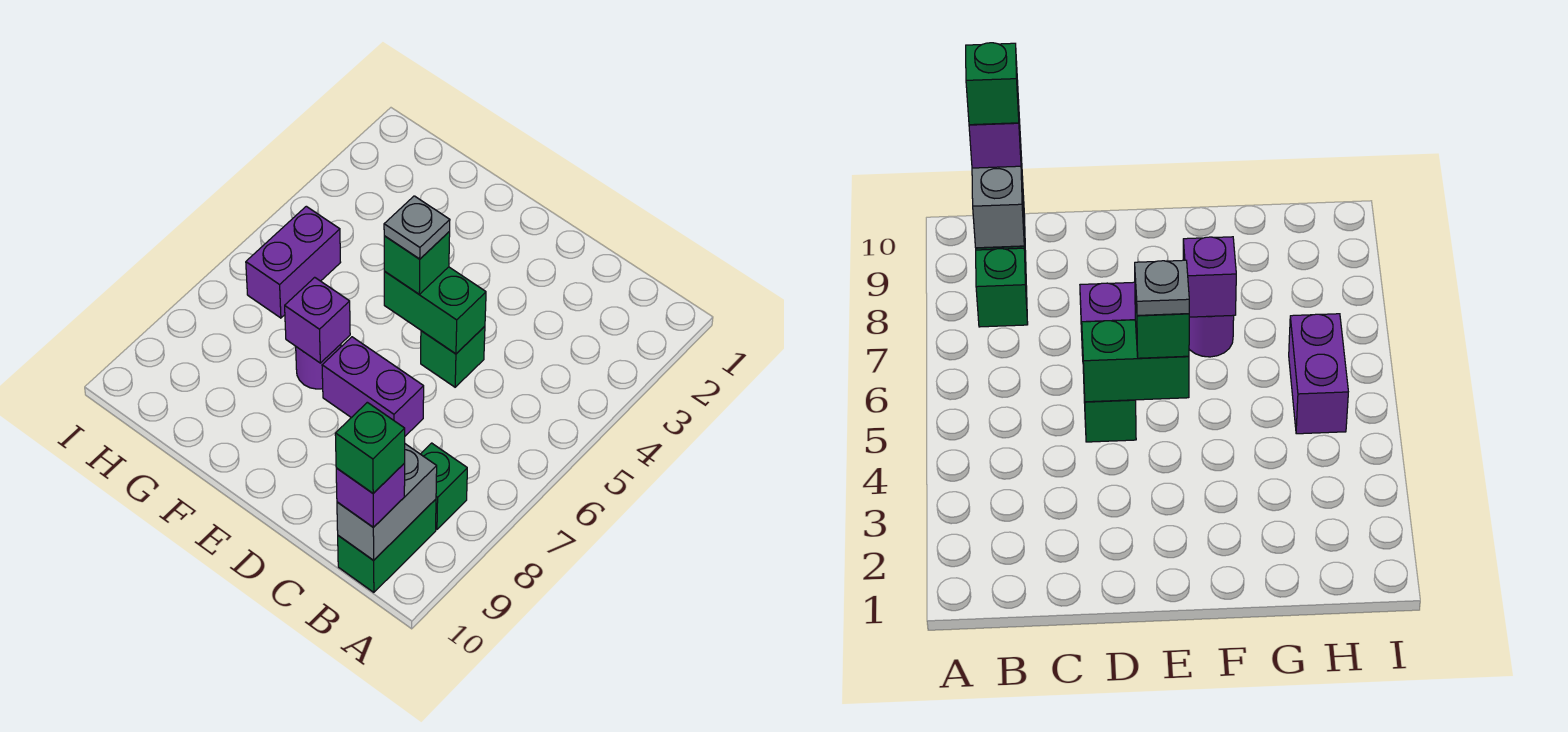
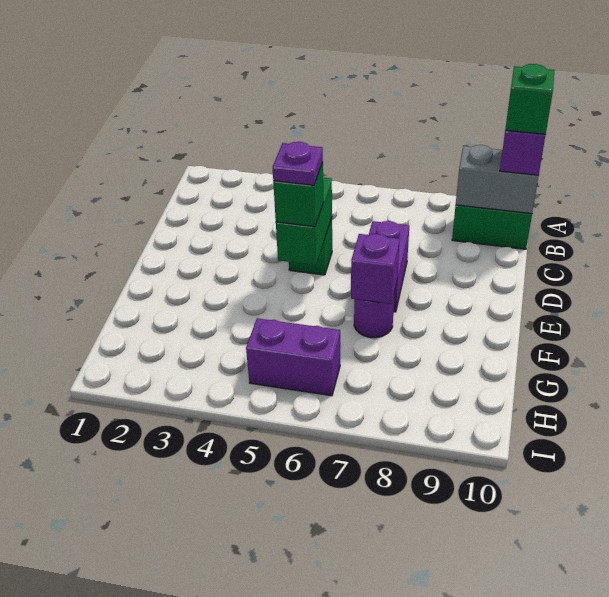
green 1x1 brick [421,443,467,529] -> none
grey 1x1 plate [384,196,450,259] -> purple 1x1 plate [273,142,323,185]

